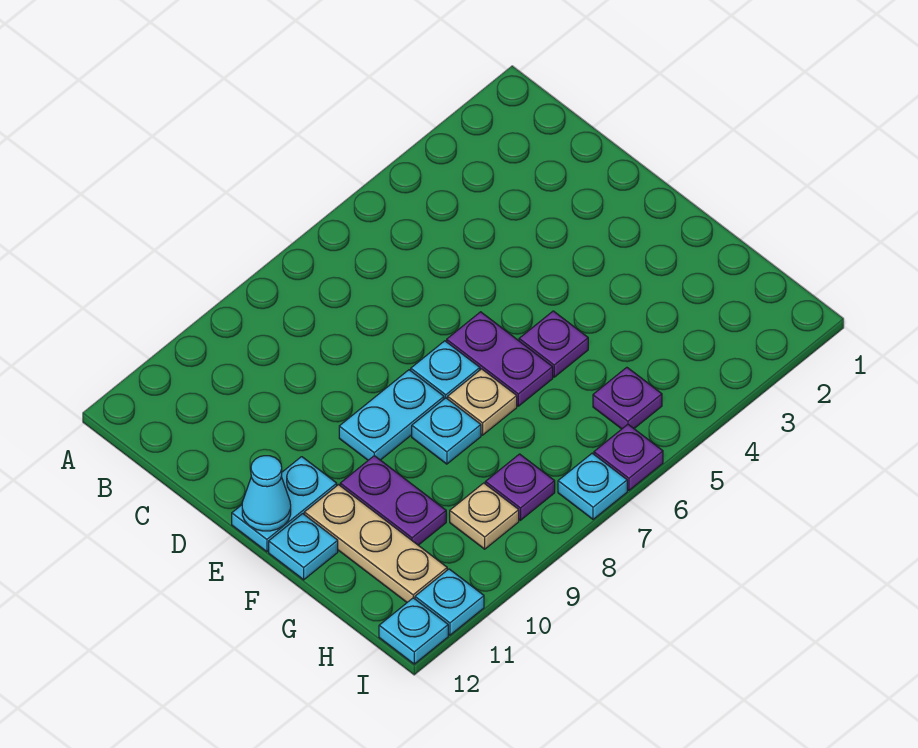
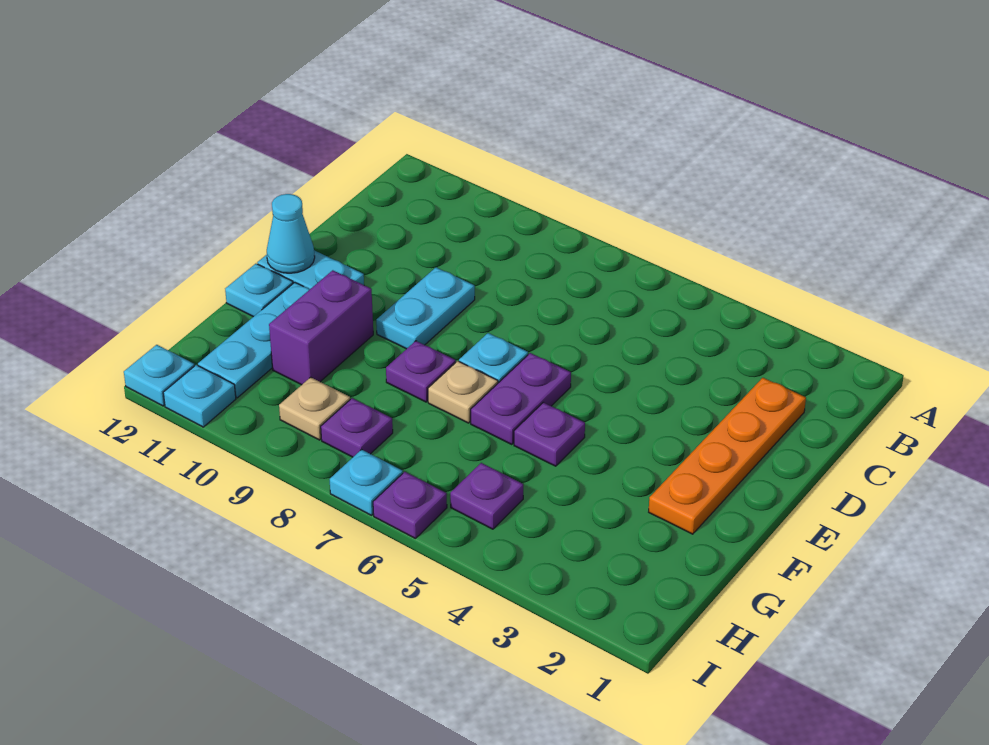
none -> orange 1x4 plate [649,378,806,534]
cyan 1x2 plate [339,370,444,460] -> cyan 1x2 plate turned to [376,267,475,349]
cyan 1x1 plate [412,398,481,464] -> purple 1x1 plate [386,341,456,402]
purple 1x2 plate [340,456,446,545] -> purple 1x2 brick [269,270,373,385]
tan 1x3 plate [304,485,447,602] -> cyan 1x3 plate [198,282,310,398]

